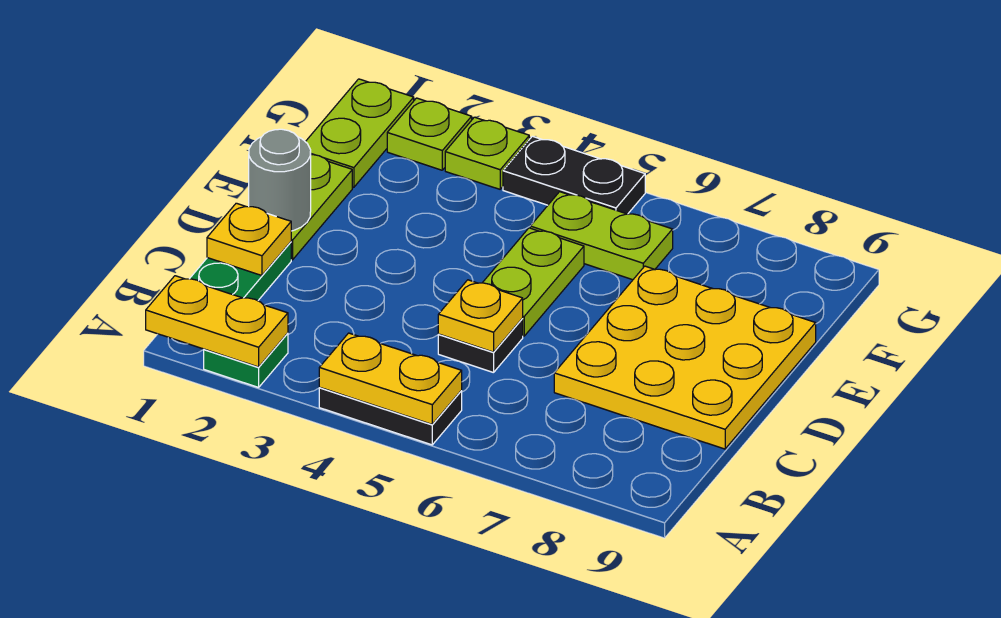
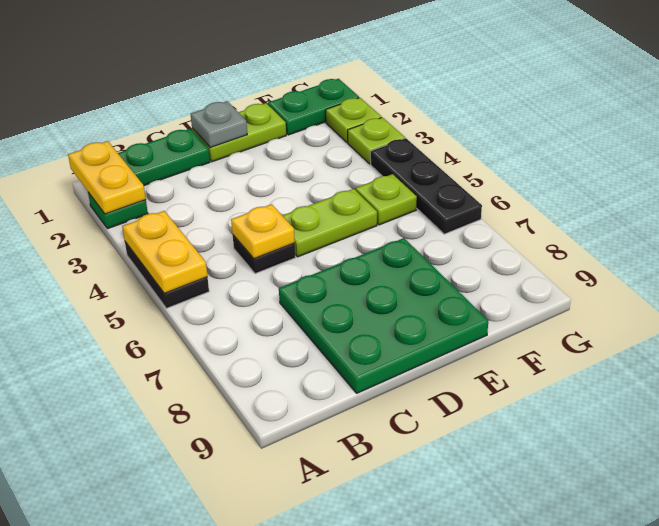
yellow 1x1 plate [207,203,291,275] -> none
yellow 3x3 plate [554,266,816,449] -> green 3x3 plate [279,238,488,393]
grey 1x1 round brick [249,129,311,231] -> grey 1x1 plate [191,101,247,147]
lime 1x2 plate [306,79,414,187] -> green 1x2 plate [268,79,359,135]
lime 1x2 plate [530,192,673,280] -> lime 1x1 plate [356,174,417,225]
black 1x2 plate [503,136,645,214] -> black 1x3 plate [370,138,482,234]

